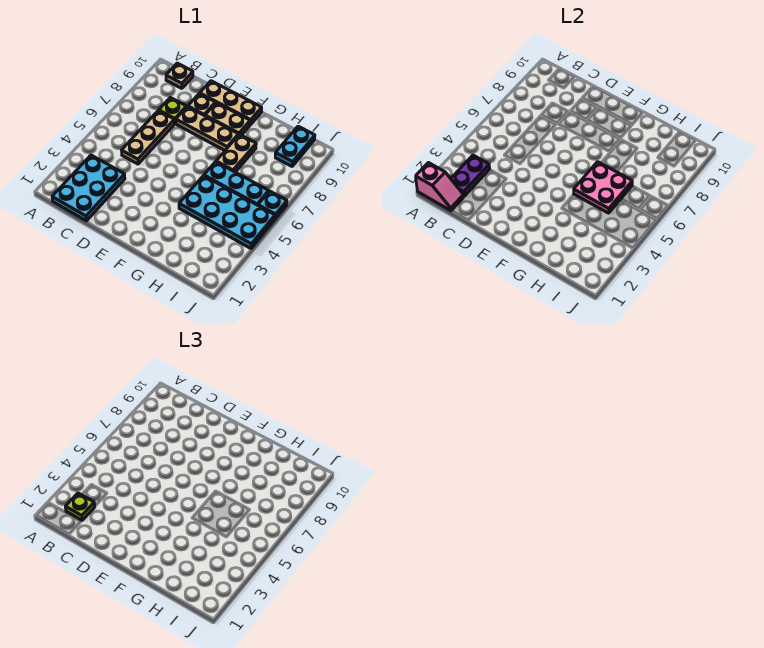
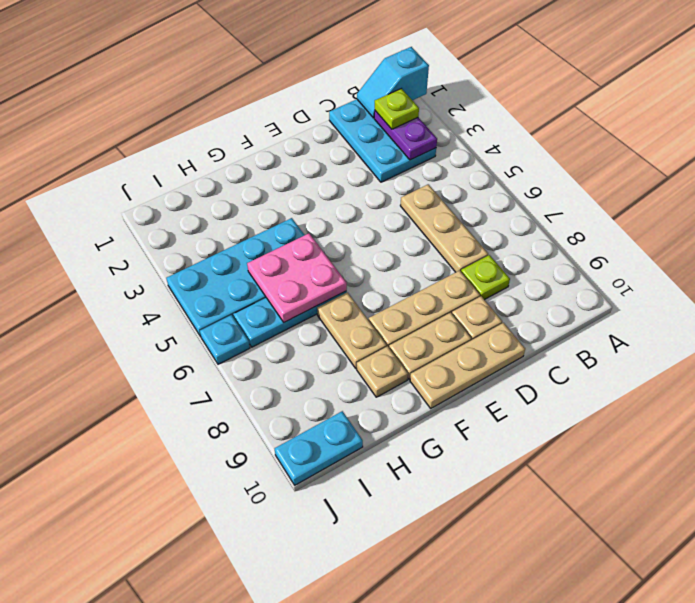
pink 1x2 slope [416,163,464,211] -> cyan 1x2 slope [357,47,429,118]
tan 1x1 plate [166,63,193,88] -> tan 1x1 plate moved to [357,346,408,397]
cyan 1x2 plate [275,126,315,166] -> cyan 1x2 plate turned to [275,411,363,485]

